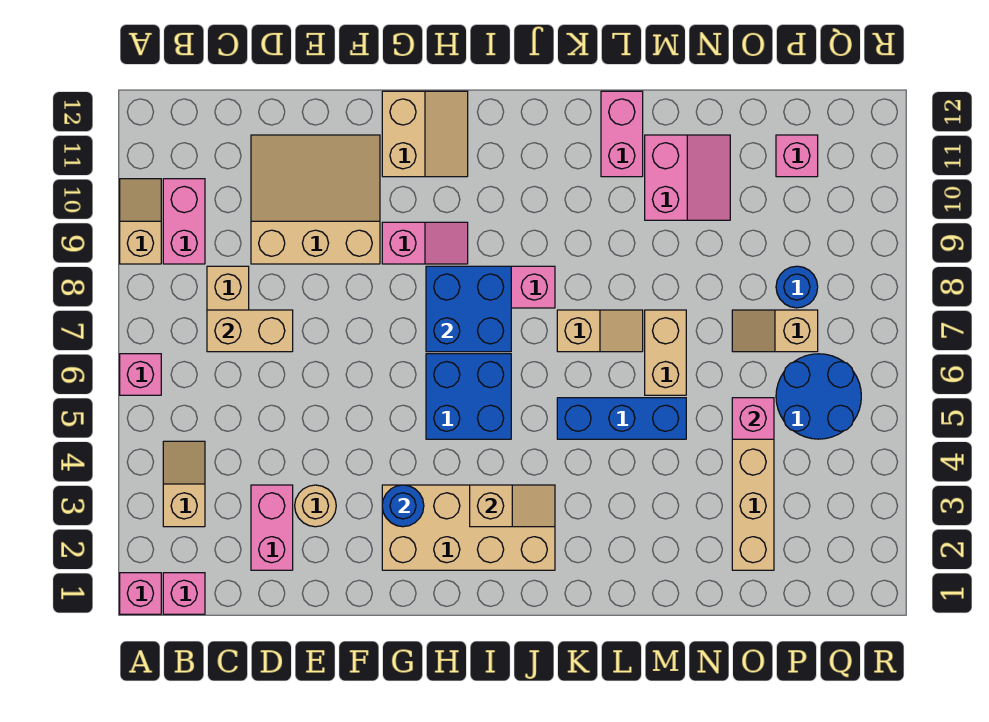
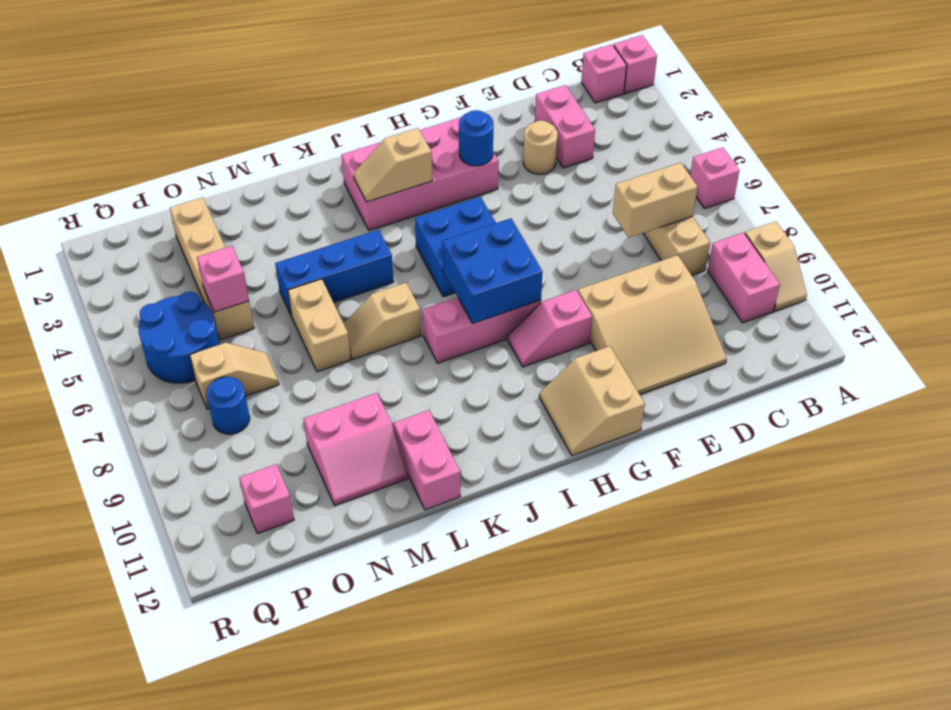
tan 1x2 slope [163,441,205,527] -> none
tan 2x4 brick [382,485,555,570] -> pink 2x4 brick [341,118,499,231]
pink 2x2 slope [645,135,730,220] -> pink 2x2 slope turned to [304,393,408,506]

